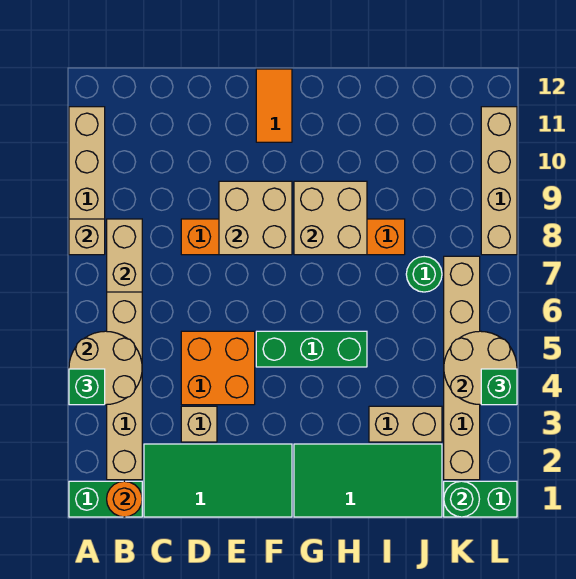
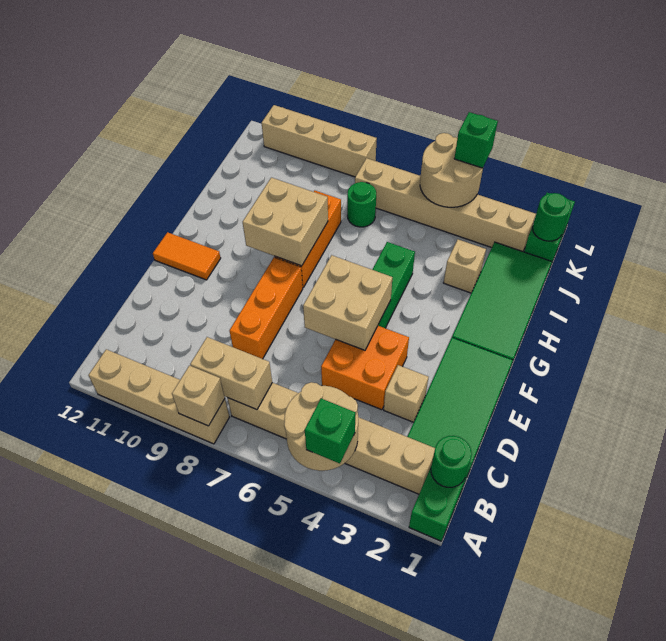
orange 1x1 round brick [107,481,142,517] -> green 1x1 round brick [431,436,472,487]
tan 2x2 brick [219,181,292,255] -> tan 2x2 brick moved to [303,255,392,350]
tan 1x2 brick [369,406,442,442] -> tan 1x1 brick [444,240,486,293]

